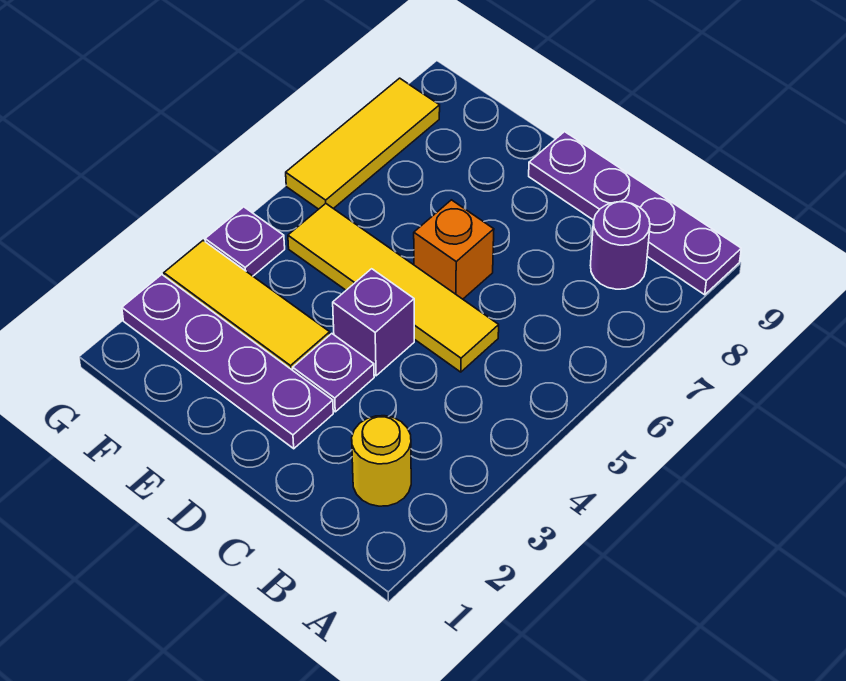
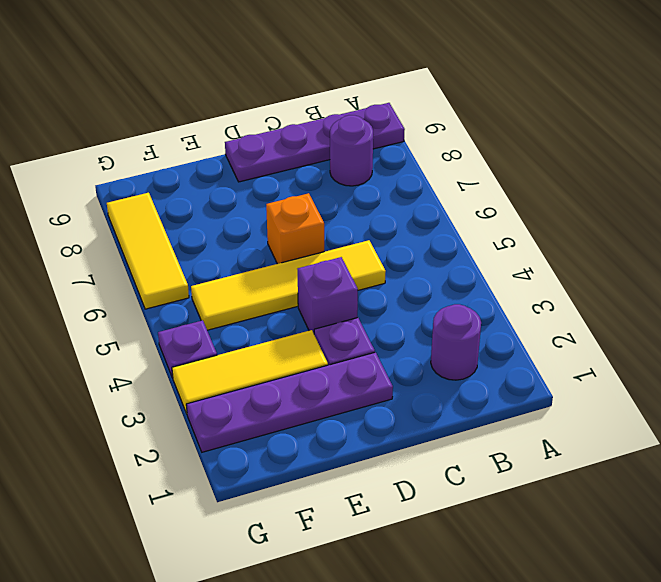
yellow 1x1 round brick [352,416,411,506] -> purple 1x1 round brick [431,304,481,380]

